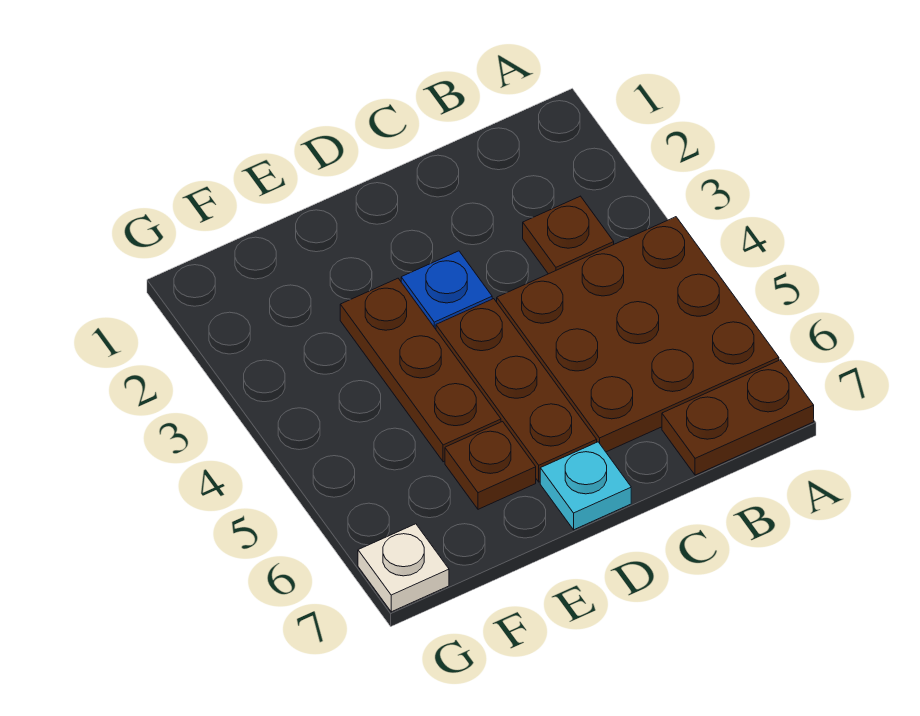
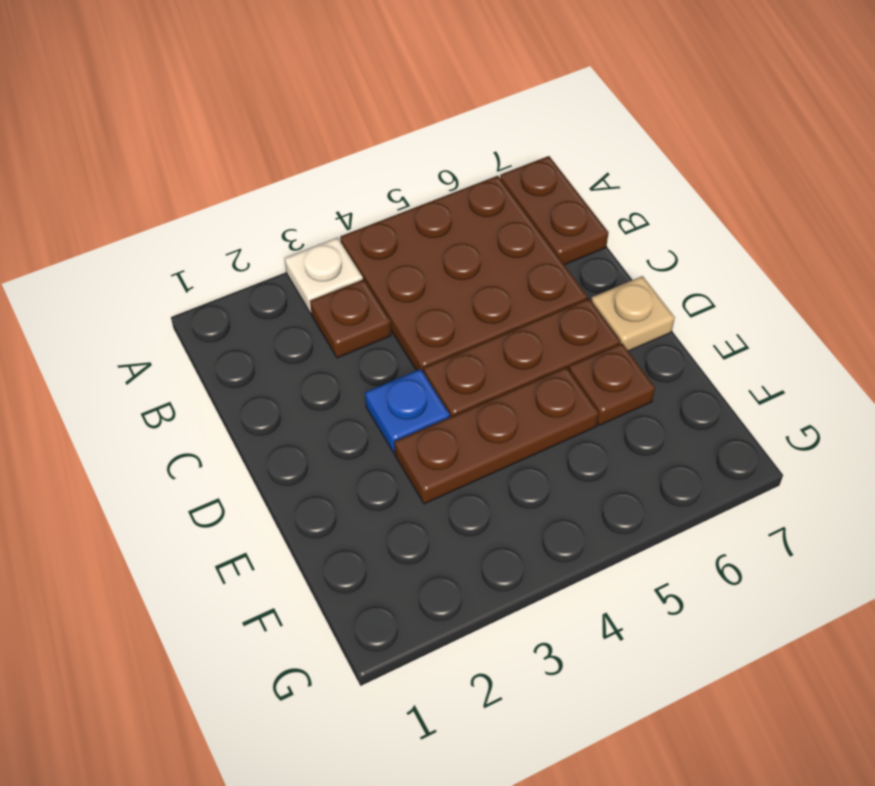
cyan 1x1 plate [540,442,631,530] -> tan 1x1 plate [591,276,675,351]
white 1x1 plate [358,524,449,612] -> white 1x1 plate moved to [285,238,363,313]

